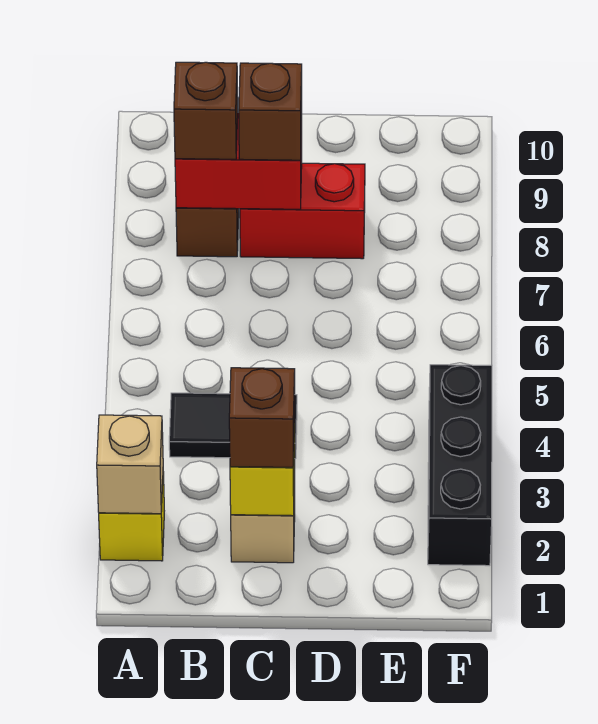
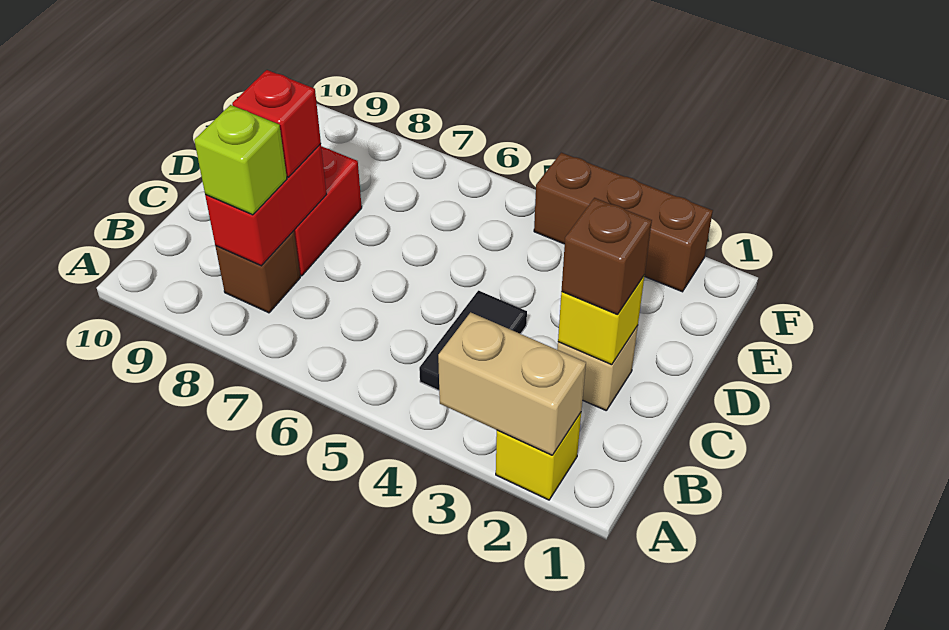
tan 1x1 brick [97,415,163,514] -> tan 1x2 brick [438,312,586,455]
brown 1x1 brick [174,62,238,159] -> lime 1x1 brick [194,105,287,215]
brown 1x1 brick [239,63,302,160] -> red 1x1 brick [232,70,321,177]
black 1x3 brick [428,365,492,566] -> brown 1x3 brick [534,153,713,292]

